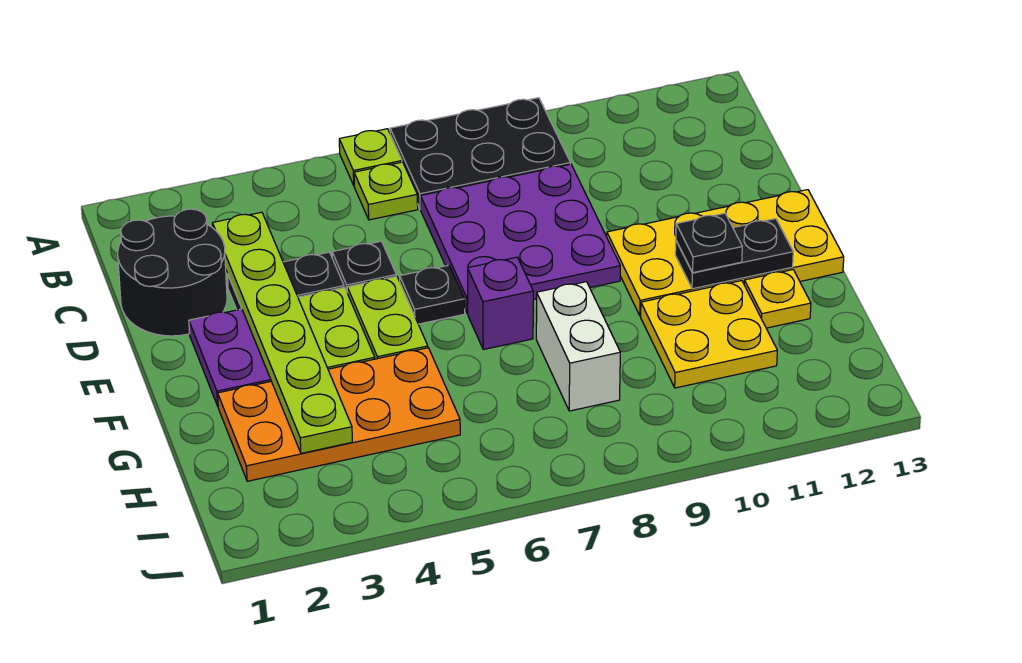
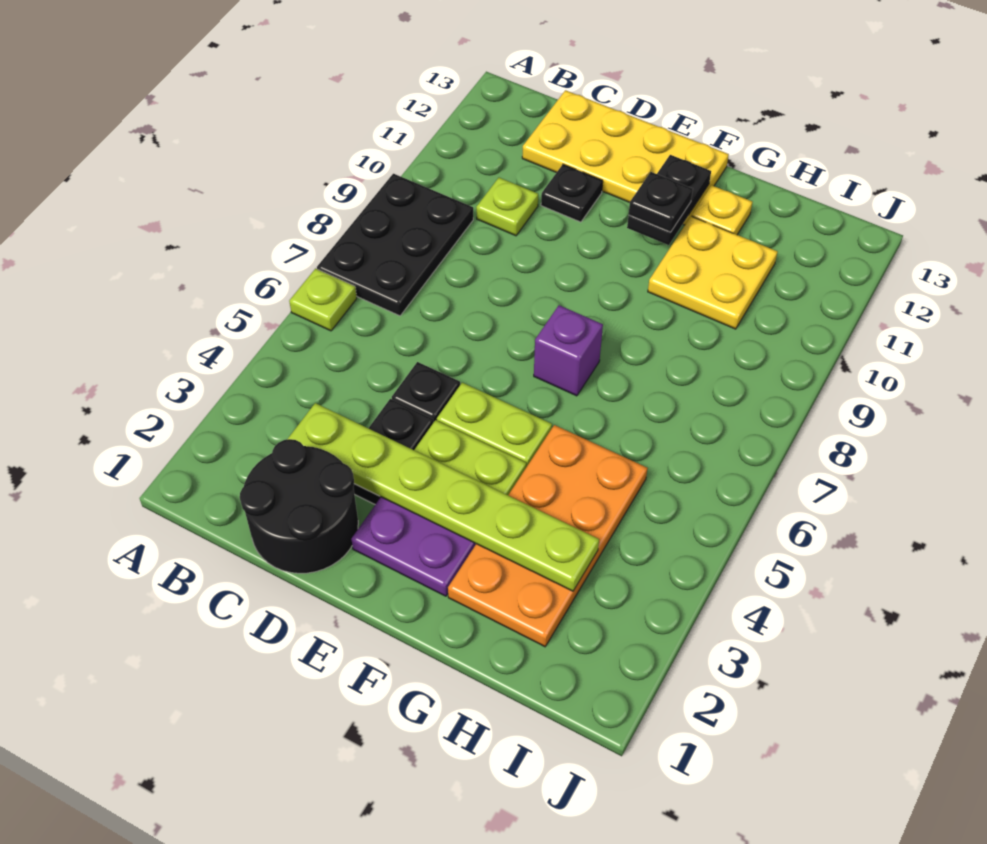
lime 1x1 plate [354,162,418,220] -> lime 1x1 plate moved to [476,178,538,236]
purple 3x3 plate [421,164,620,314] -> none
black 1x1 plate [400,265,465,324] -> black 1x1 plate moved to [541,164,603,222]
yellow 2x4 plate [607,190,844,316] -> yellow 2x4 plate turned to [522,90,729,225]
white 1x2 brick [536,282,620,411] -> none

